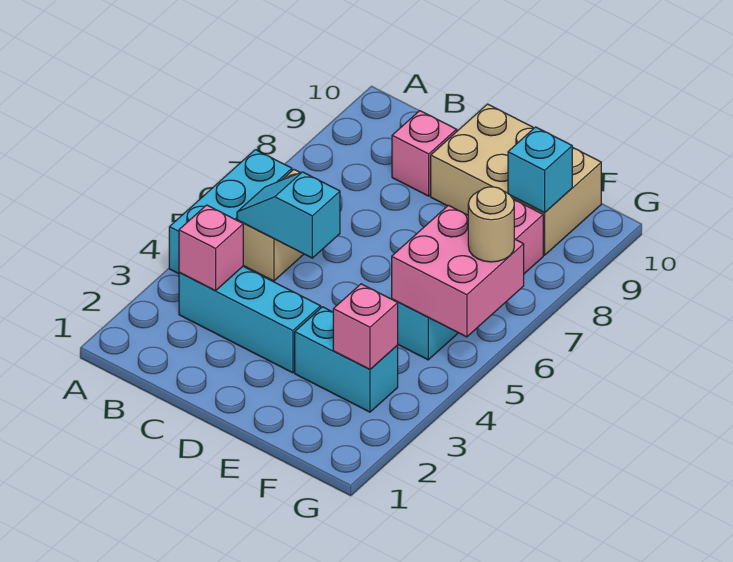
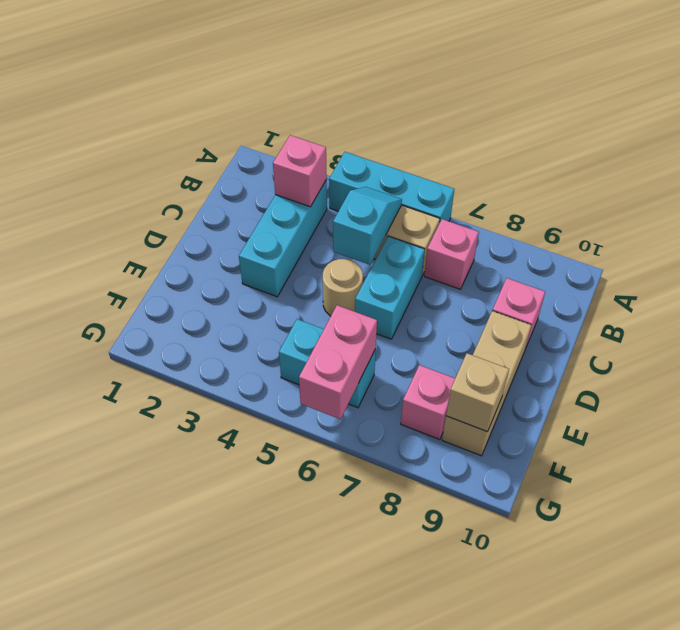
tan 2x3 brick [431,104,601,255] -> tan 1x3 brick [442,311,532,456]
cyan 1x2 brick [295,307,398,412] -> cyan 1x2 brick moved to [355,236,425,339]
pink 1x1 brick [333,284,398,370] -> pink 1x1 brick moved to [424,219,479,289]
pink 2x2 brick [392,205,524,337] -> pink 1x2 brick [299,305,377,419]
cyan 1x1 brick [508,127,572,213] -> tan 1x1 brick [446,353,509,432]
tan 1x1 round brick [468,187,514,262] -> tan 1x1 round brick moved to [323,259,363,316]

